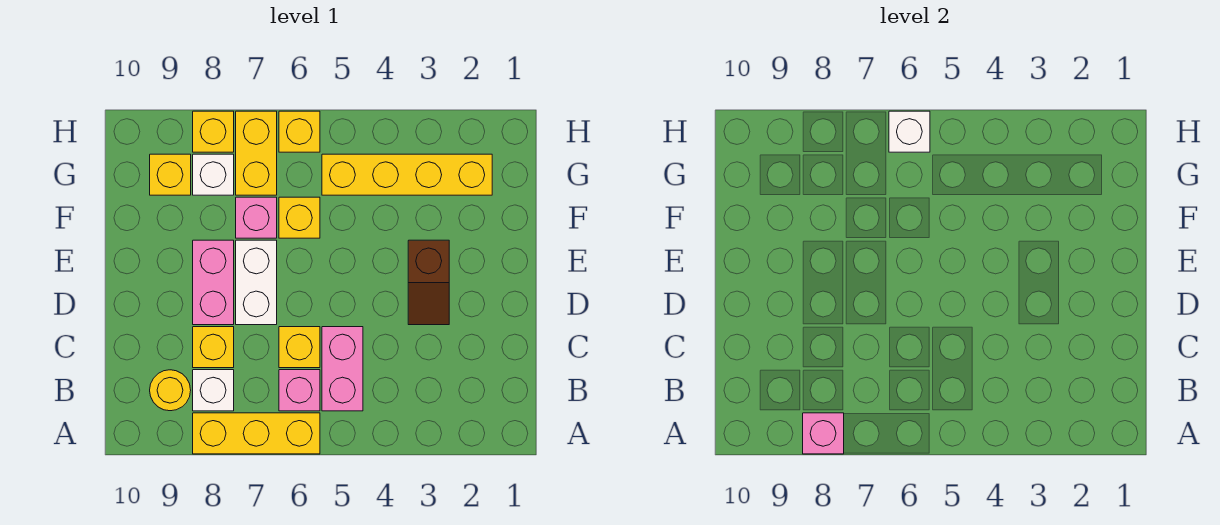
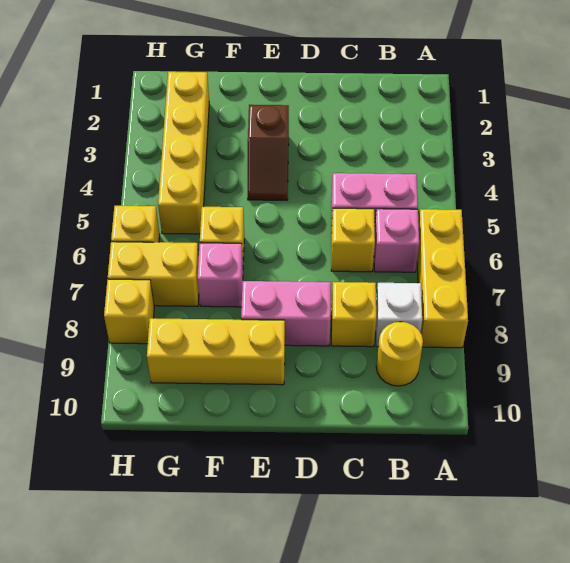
pink 1x1 brick [803,413,844,454] -> none
brown 1x2 slope [408,240,449,325] -> brown 1x2 slope turned to [248,105,289,200]
white 1x2 brick [236,240,277,325] -> none
white 1x1 brick [193,154,234,195] -> none
yellow 1x1 brick [150,154,191,195] -> yellow 1x3 brick [147,318,285,385]
white 1x1 brick [889,111,930,152] -> none

